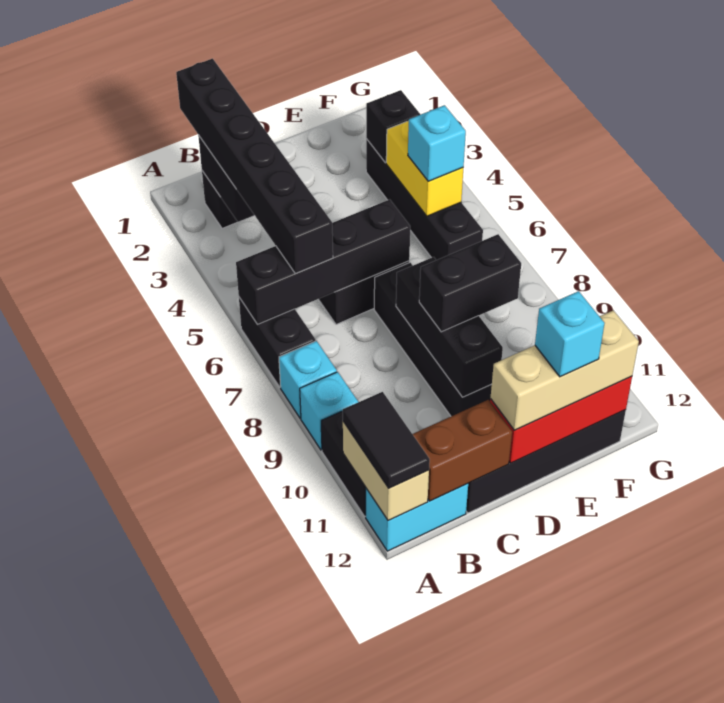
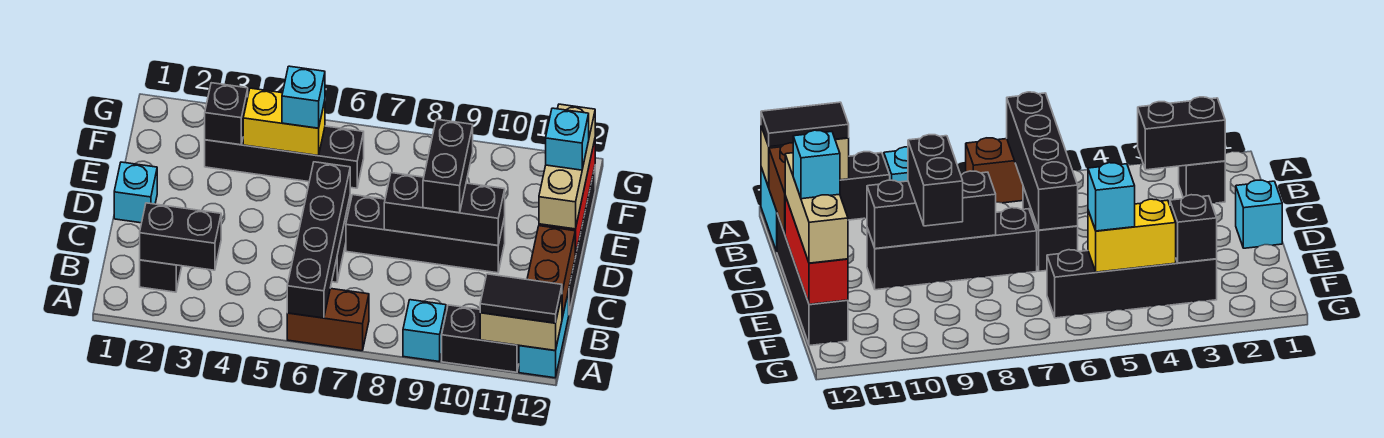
black 1x2 brick [239,298,316,387] -> brown 1x2 brick [287,288,369,351]
cyan 1x1 brick [279,341,337,418] -> cyan 1x1 brick moved to [114,162,157,223]
black 1x6 brick [176,59,333,274] -> none

